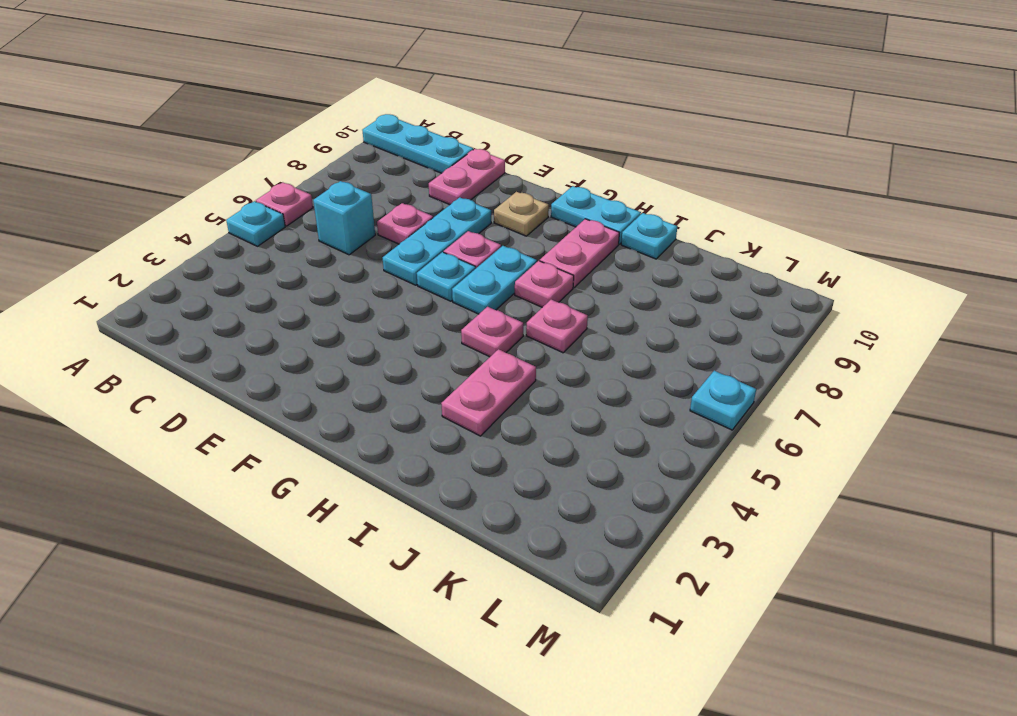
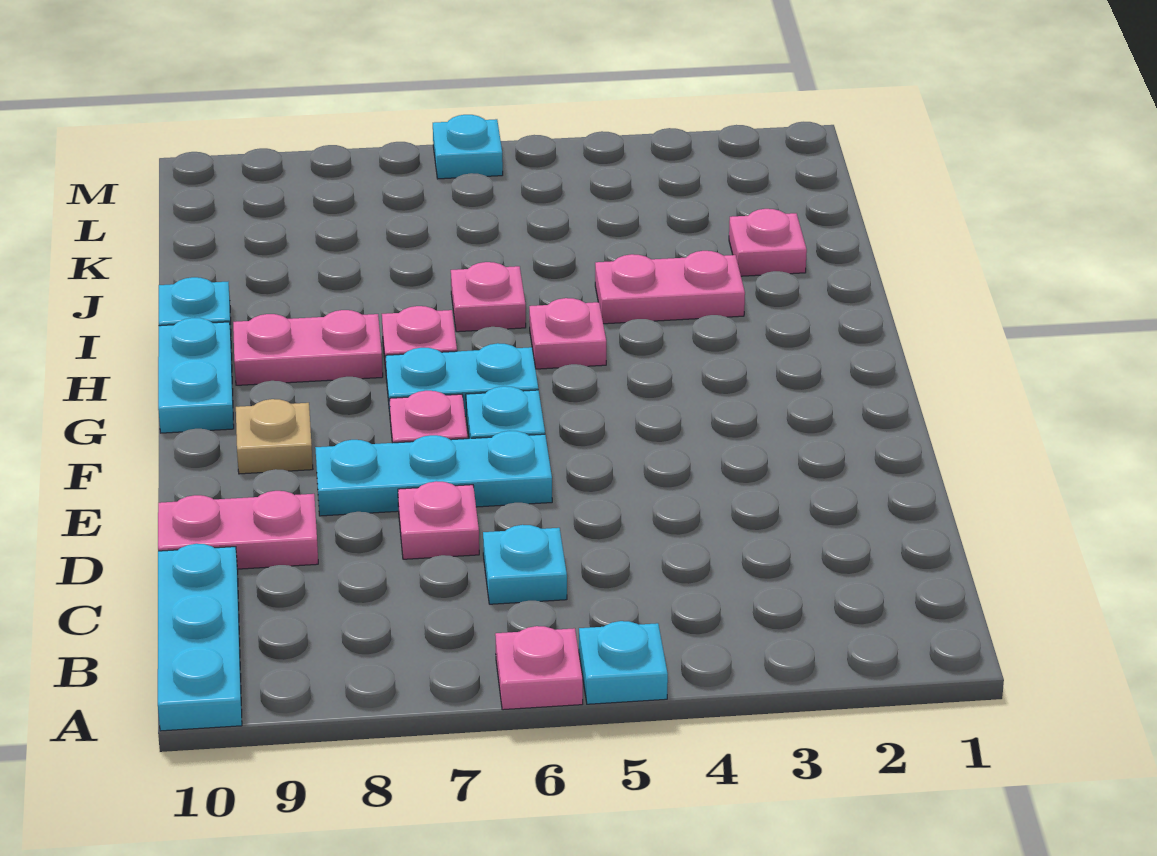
cyan 1x1 brick [313,181,375,255] -> cyan 1x1 plate [483,525,567,604]
none -> pink 1x1 plate [729,209,807,276]

